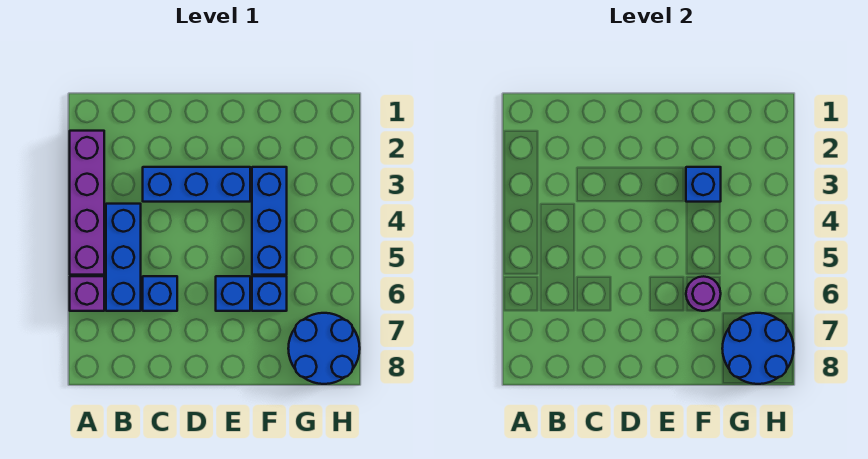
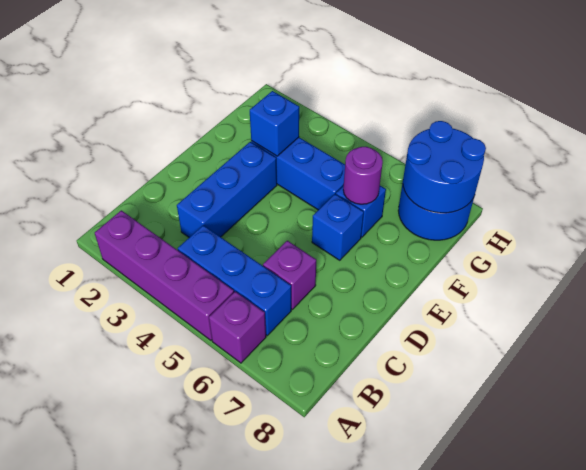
blue 1x1 brick [143,276,177,311] -> purple 1x1 brick [263,241,316,310]

